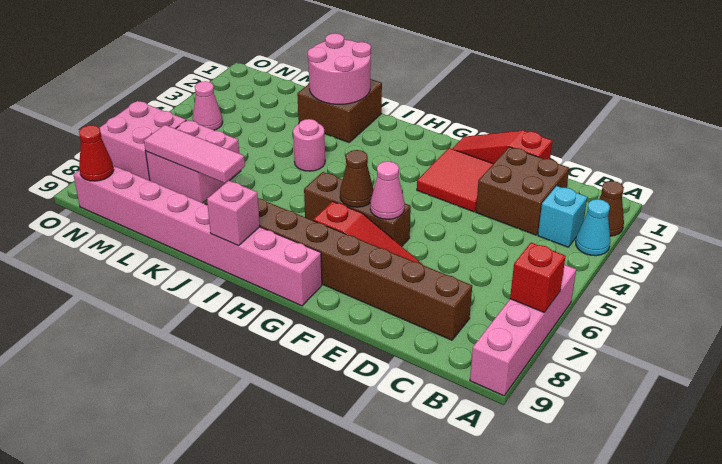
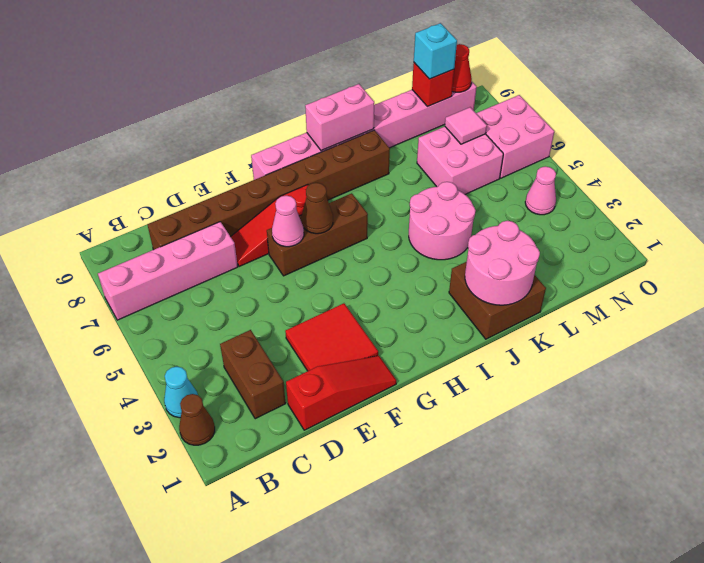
pink 1x4 brick [470,265,576,396] -> pink 1x4 brick turned to [98,222,238,320]
red 1x1 brick [510,243,566,312] -> red 1x1 brick moved to [412,63,454,107]
cyan 1x1 brick [538,186,587,247] -> cyan 1x1 brick moved to [414,23,457,79]
brown 2x2 brick [476,147,569,235] -> brown 1x2 brick [220,330,286,419]
pink 1x1 brick [207,181,260,246] -> pink 1x2 brick [305,84,374,151]
pink 1x1 round brick [293,119,325,171] -> pink 2x2 round brick [409,182,476,260]
pink 1x3 tile [144,125,245,183] -> pink 1x1 tile [445,107,487,144]

